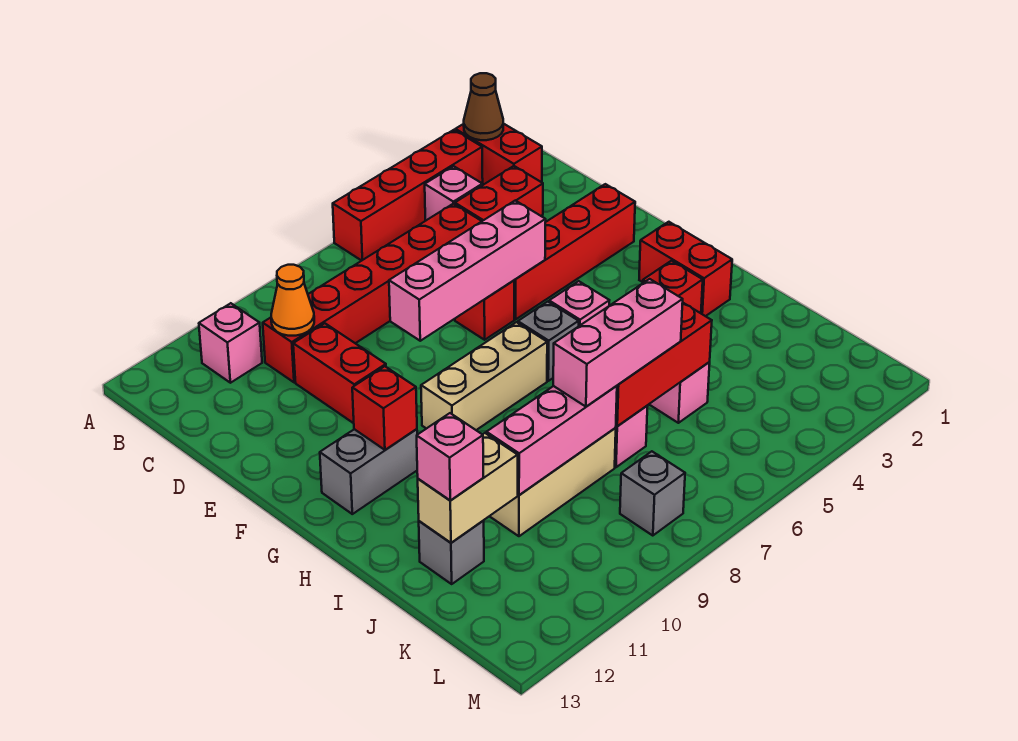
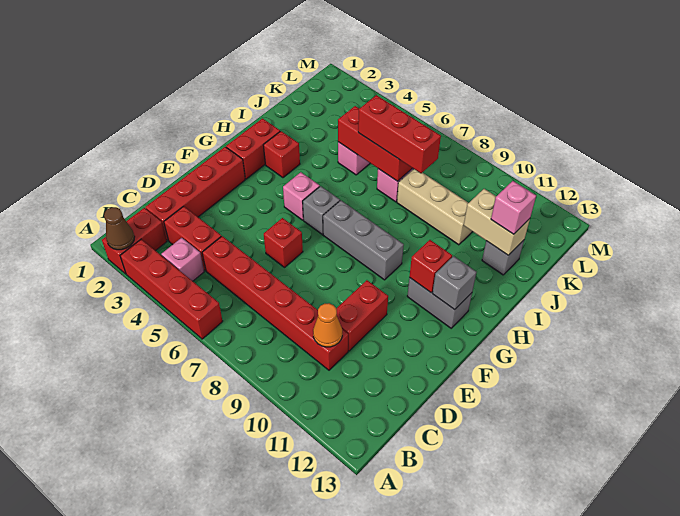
pink 1x1 brick [199,303,262,383] -> none
red 1x4 brick [514,184,635,319] -> red 1x4 brick turned to [145,147,245,241]
pink 1x4 brick [389,201,546,341] -> none
tan 1x3 brick [421,322,547,430] -> grey 1x3 brick [323,200,404,280]
pink 1x3 brick [553,279,683,407] -> red 1x3 brick [358,95,441,173]
pink 1x3 brick [487,386,617,495] -> none
grey 1x1 brick [620,451,685,536] -> grey 1x1 brick moved to [432,256,476,310]

